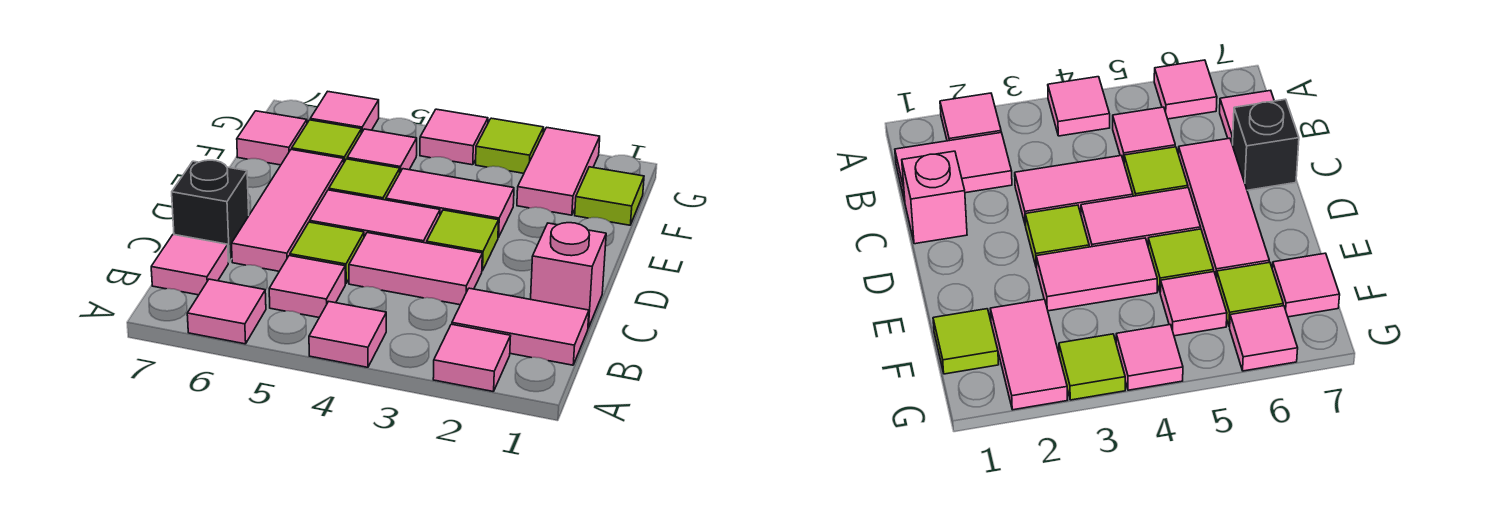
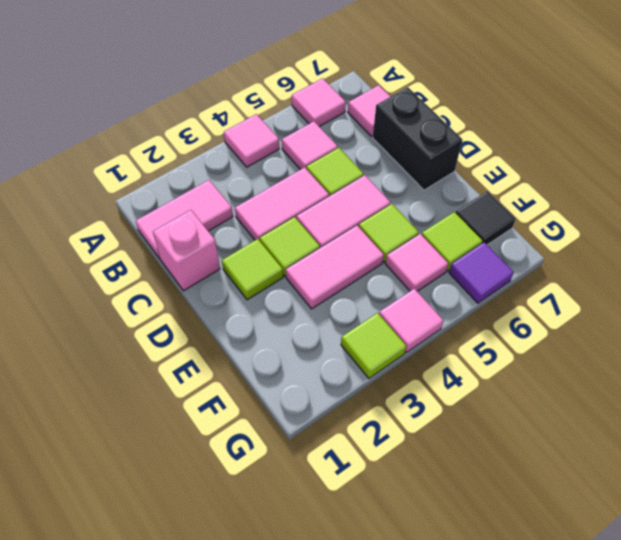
pink 1x1 tile [433,324,511,392] -> none
pink 1x3 tile [232,149,344,271] -> none
black 1x1 brick [172,160,249,262] -> black 1x2 brick [373,87,462,190]
lime 1x1 tile [575,167,644,225] -> lime 1x1 tile moved to [222,239,283,300]
pink 1x2 tile [517,127,600,215] -> none
pink 1x1 tile [237,111,307,165] -> black 1x1 tile [456,191,516,245]
pink 1x1 tile [310,91,379,133] -> purple 1x1 tile [449,242,514,303]

